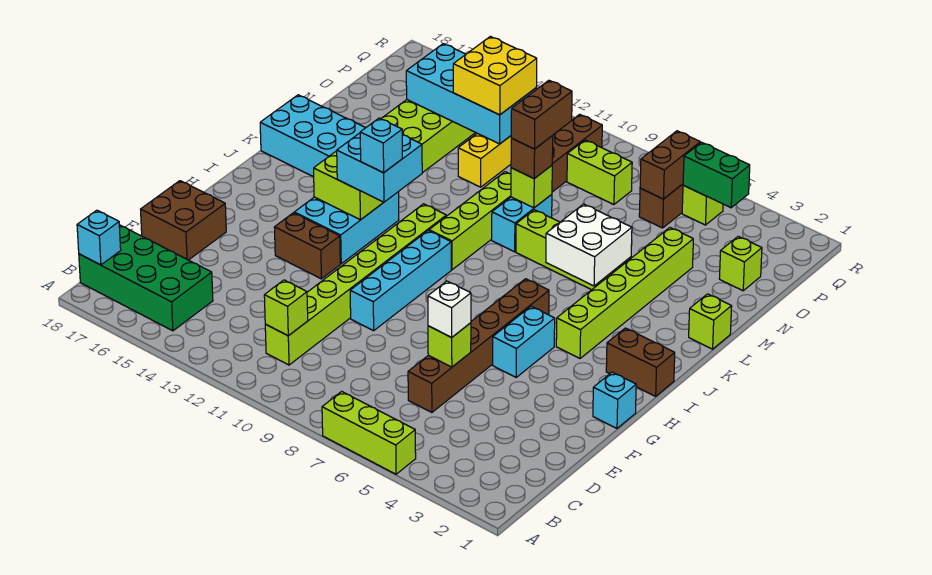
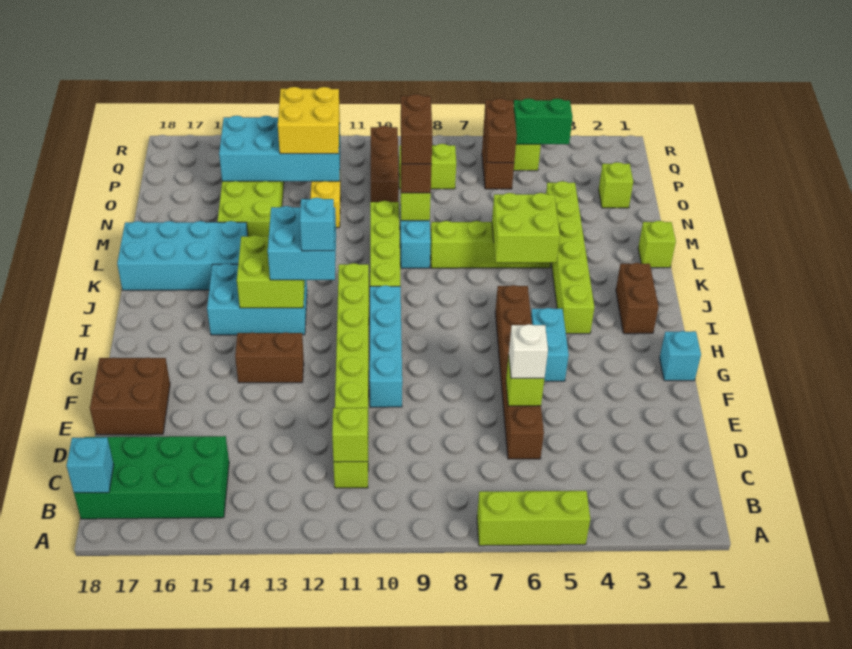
cyan 2x3 brick [294,192,399,264] -> cyan 2x3 brick turned to [207,263,307,335]
brown 1x2 brick [606,328,675,396] -> brown 1x2 brick turned to [616,263,659,334]
white 2x2 brick [546,204,632,286] -> lime 2x2 brick [492,193,560,263]

